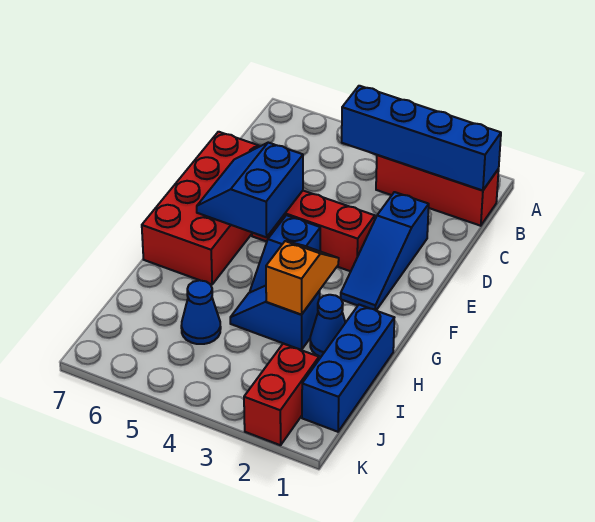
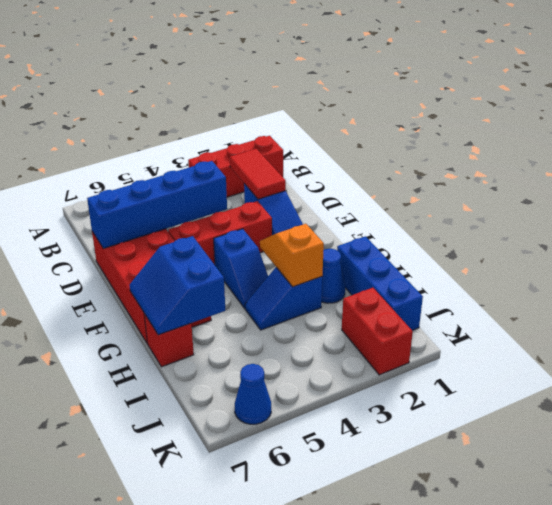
blue 1x4 brick [342,86,501,191] -> blue 1x4 brick moved to [87,161,227,249]
none -> red 1x2 tile [230,149,286,199]
blue 2x2 slope [197,143,303,237] -> blue 2x2 slope moved to [129,236,225,335]
none -> red 1x1 brick [144,314,194,367]
blue 1x1 cone [181,280,221,344] -> blue 1x1 cone moved to [235,364,271,424]

